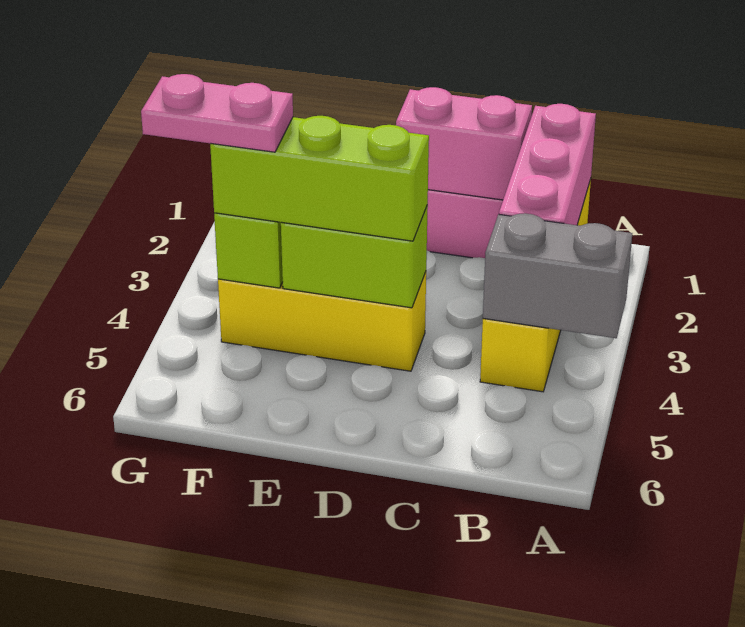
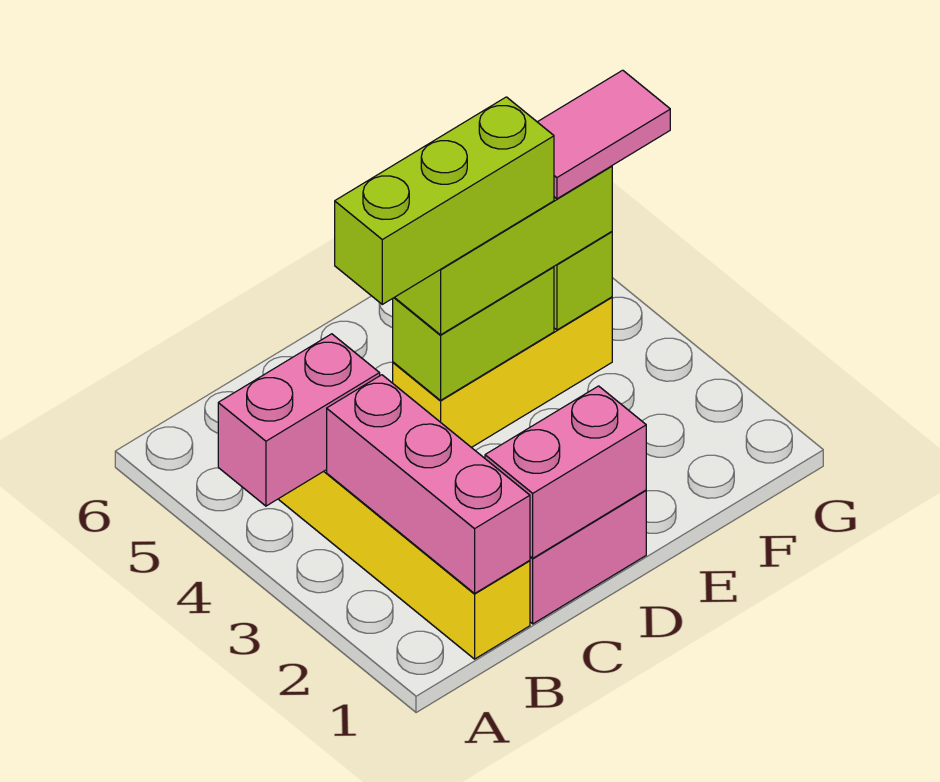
grey 1x2 brick [483,213,632,338] -> pink 1x2 brick [218,334,380,506]
none -> lime 1x3 brick [335,97,554,304]
pink 1x2 plate [141,74,293,152] -> pink 1x2 tile [538,70,670,199]

